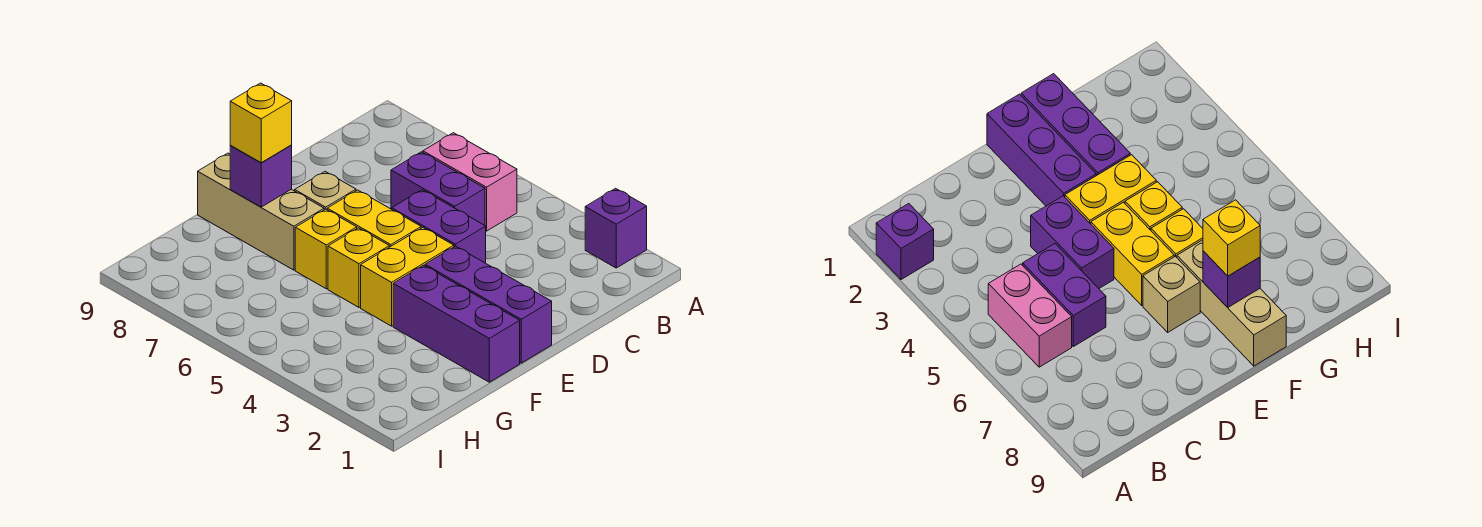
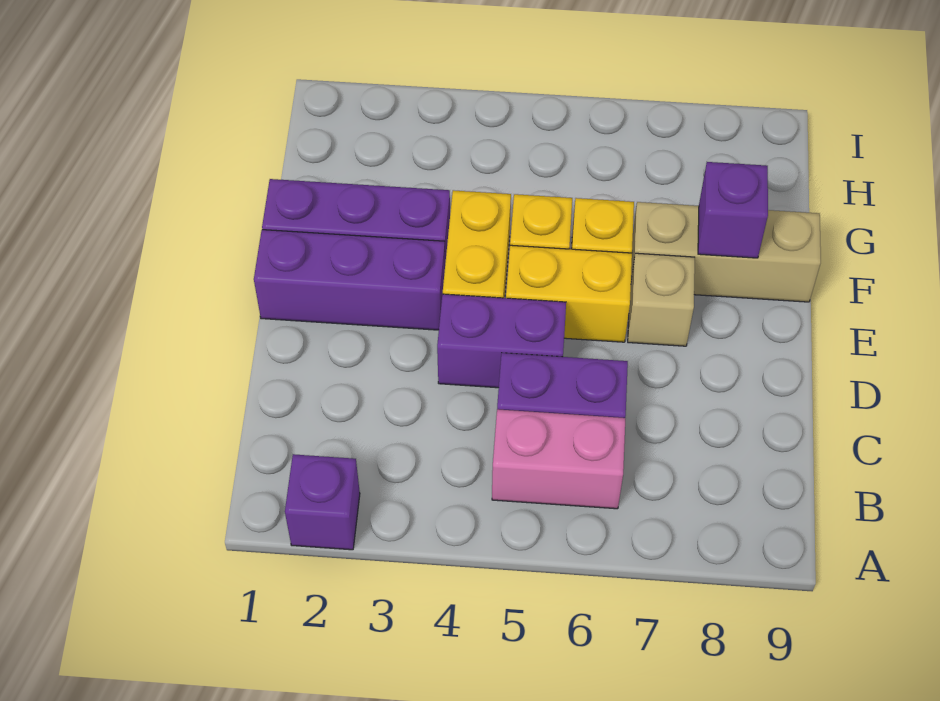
yellow 1x1 brick [230,83,292,163] -> none

